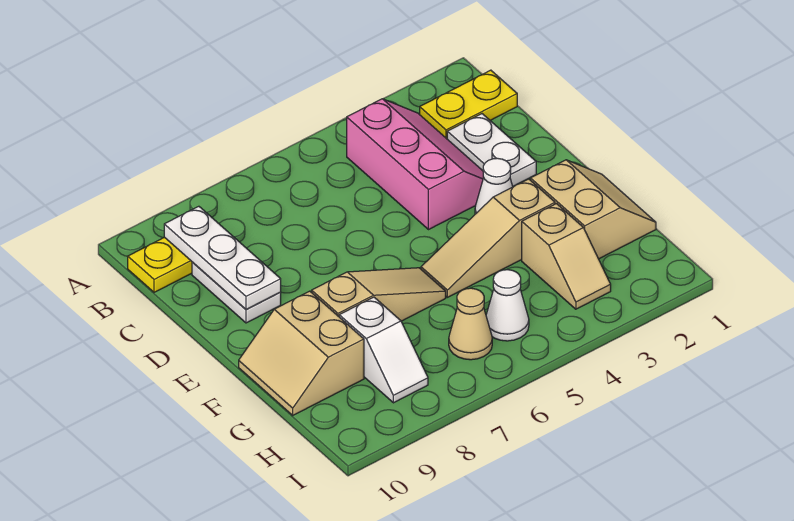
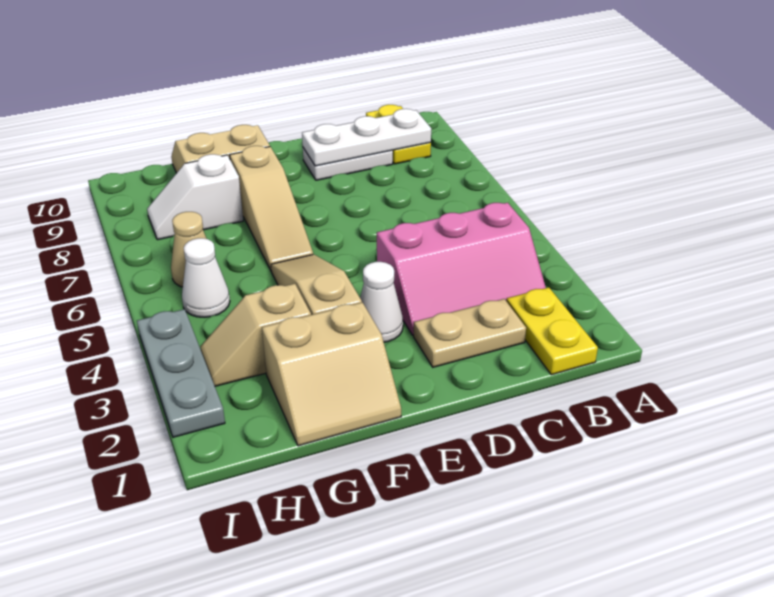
white 1x2 plate [447,114,536,186] -> tan 1x2 plate [414,299,526,367]
none -> grey 1x3 plate [137,309,225,437]

